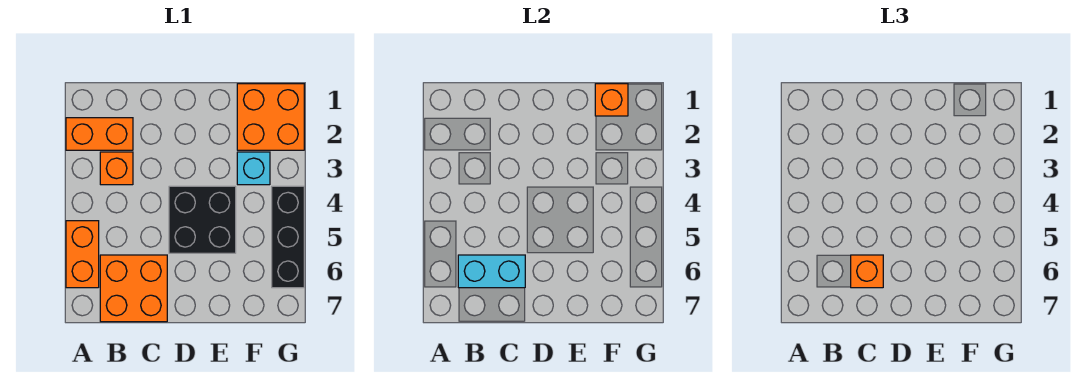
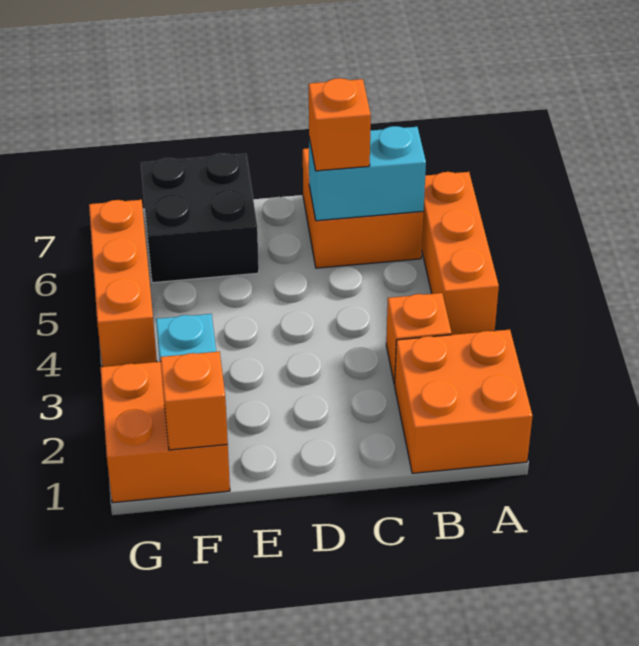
orange 1x2 brick [66,118,133,150] -> orange 2x2 brick [394,330,532,473]
orange 1x2 brick [66,221,99,288] -> orange 1x3 brick [422,172,499,335]
black 2x2 brick [169,186,236,253] -> black 2x2 brick moved to [141,154,259,283]
black 1x3 brick [272,186,304,288] -> orange 1x3 brick [89,200,157,367]

